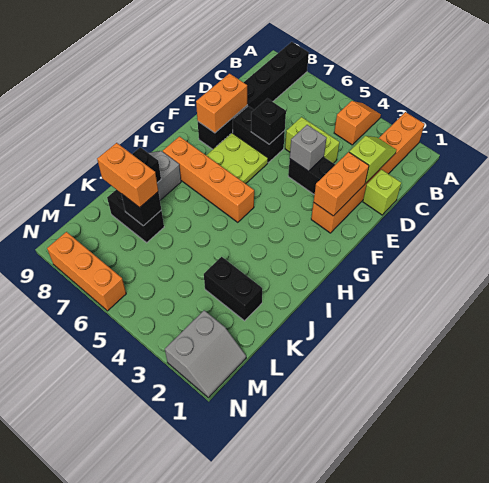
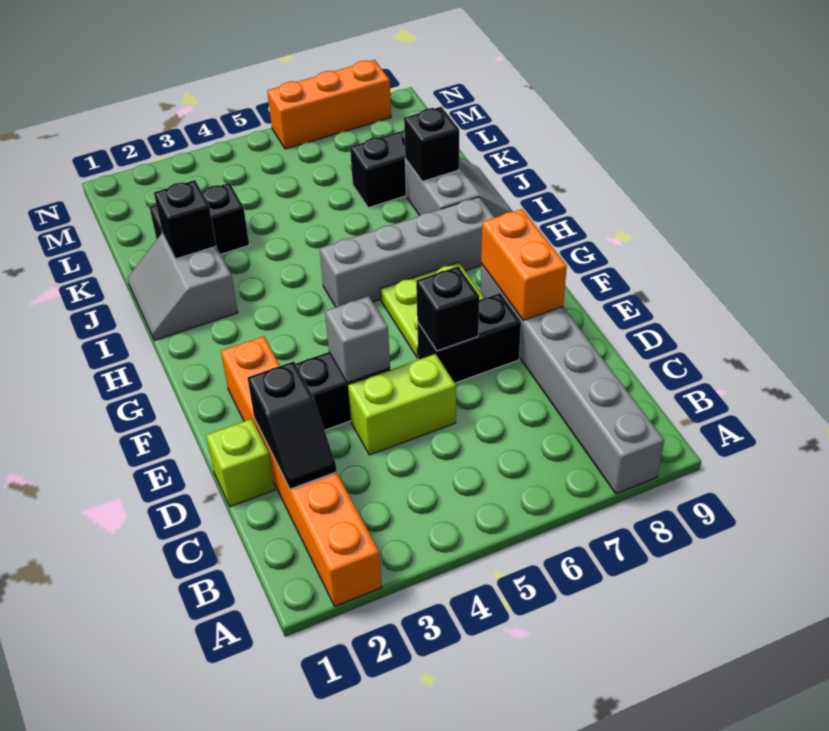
orange 1x2 slope [334,101,381,145] -> none
black 1x6 brick [198,42,309,149] -> grey 1x6 brick [481,264,664,494]
lime 1x2 slope [349,136,396,183] -> black 1x2 slope [247,361,337,489]
orange 1x2 brick [314,152,369,216] -> none
orange 1x4 brick [163,137,254,222] -> grey 1x4 brick [320,197,495,307]
black 1x1 brick [121,192,161,226] -> black 1x1 brick moved to [154,180,216,259]
orange 1x2 brick [97,143,158,208] -> none
grey 2x2 slope [165,310,246,398] -> grey 2x2 slope moved to [127,233,238,340]

